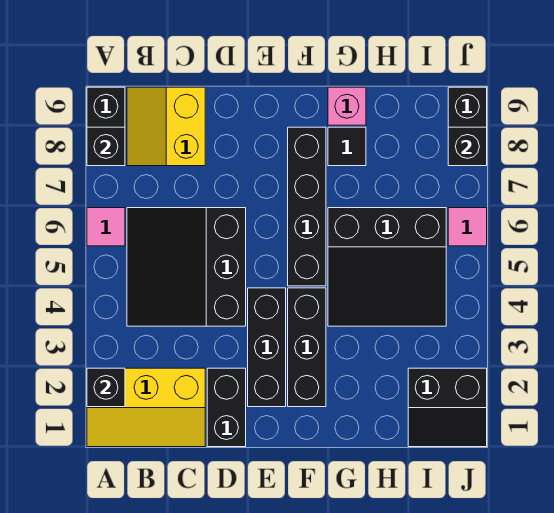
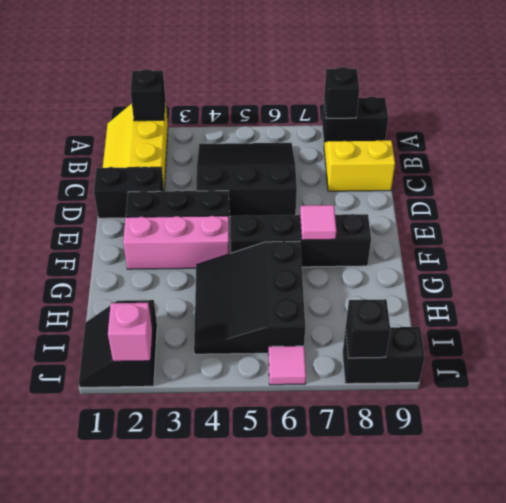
pink 1x1 tile [87,208,125,246] -> pink 1x1 tile moved to [300,205,336,240]
black 1x3 brick [288,288,326,407] -> pink 1x3 brick [123,216,229,269]
black 1x1 tile [328,127,366,166] -> none
pink 1x1 brick [328,87,366,125] -> pink 1x1 brick moved to [108,303,152,361]

